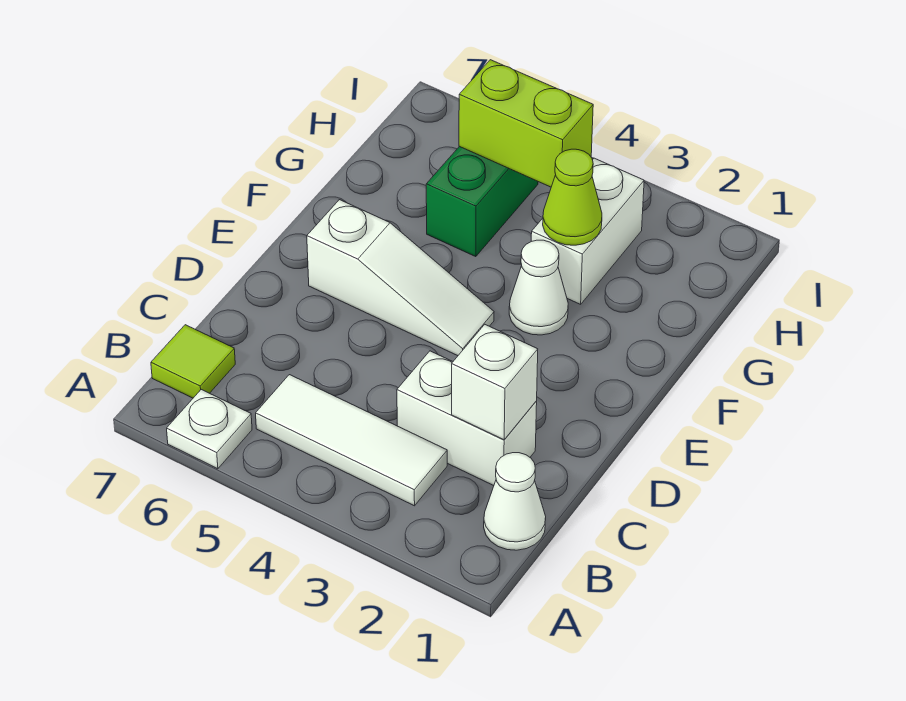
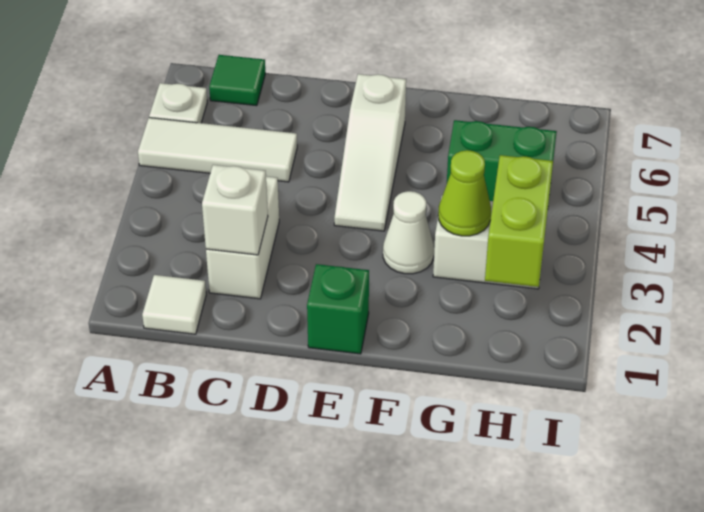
white 1x1 cone [484,453,546,550] -> white 1x1 tile [142,275,206,334]
white 1x3 tile [256,375,447,506] -> white 1x3 tile turned to [138,118,297,182]
lime 1x1 tile [151,325,235,398] -> green 1x1 tile [209,55,265,106]
none -> green 1x1 brick [307,264,369,354]
lime 1x2 brick [459,60,593,187] -> lime 1x2 brick moved to [485,155,553,287]

